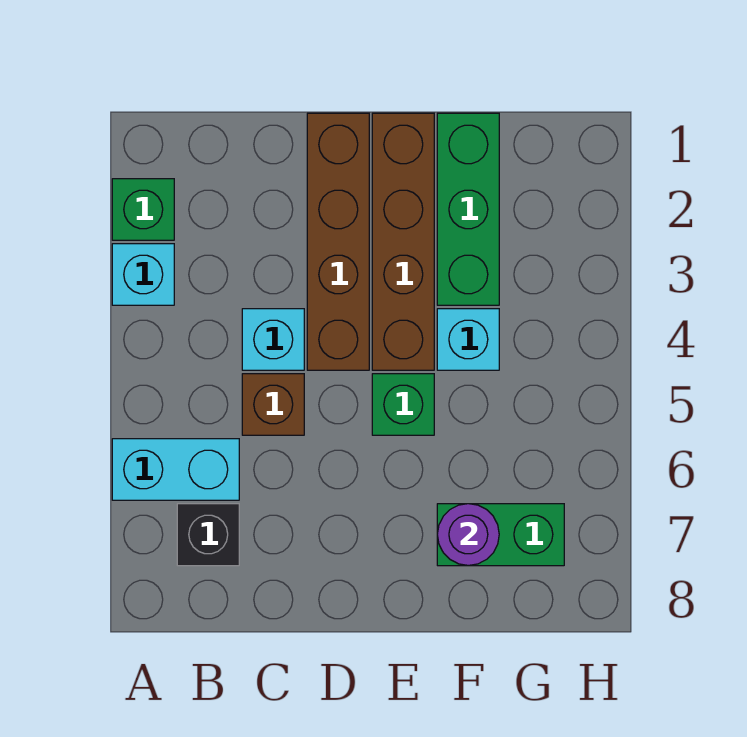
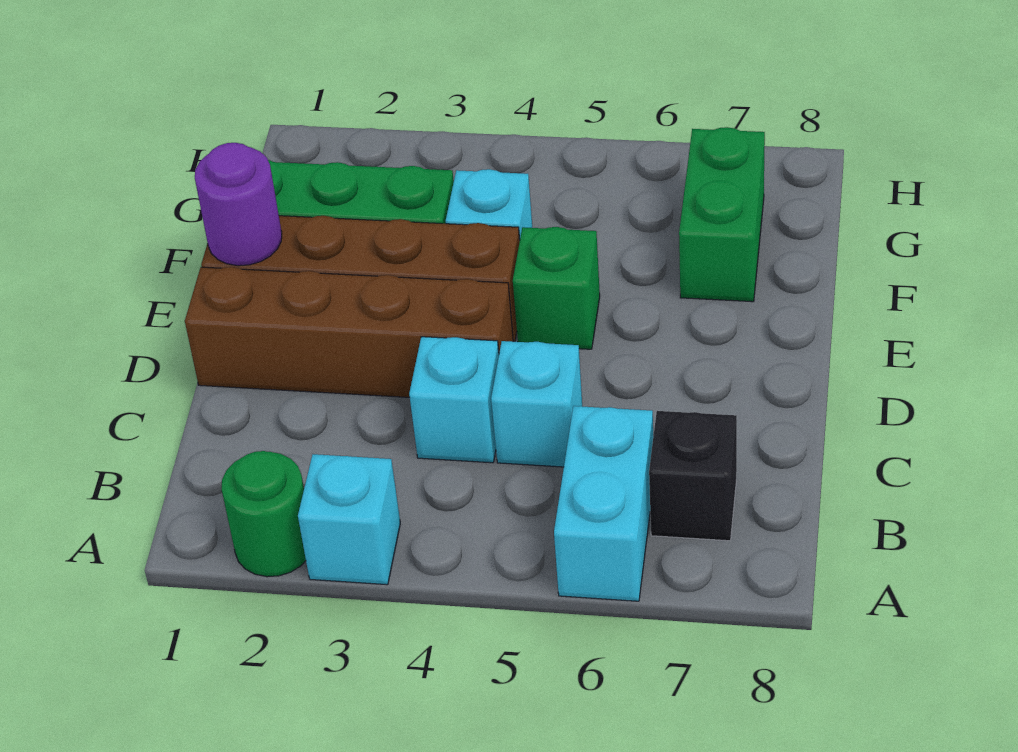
green 1x1 brick [112,179,174,240] -> green 1x1 round brick [222,451,306,577]
brown 1x1 brick [242,374,304,435] -> cyan 1x1 brick [491,341,582,467]
purple 1x1 round brick [437,504,499,565] -> purple 1x1 round brick moved to [195,143,282,266]

